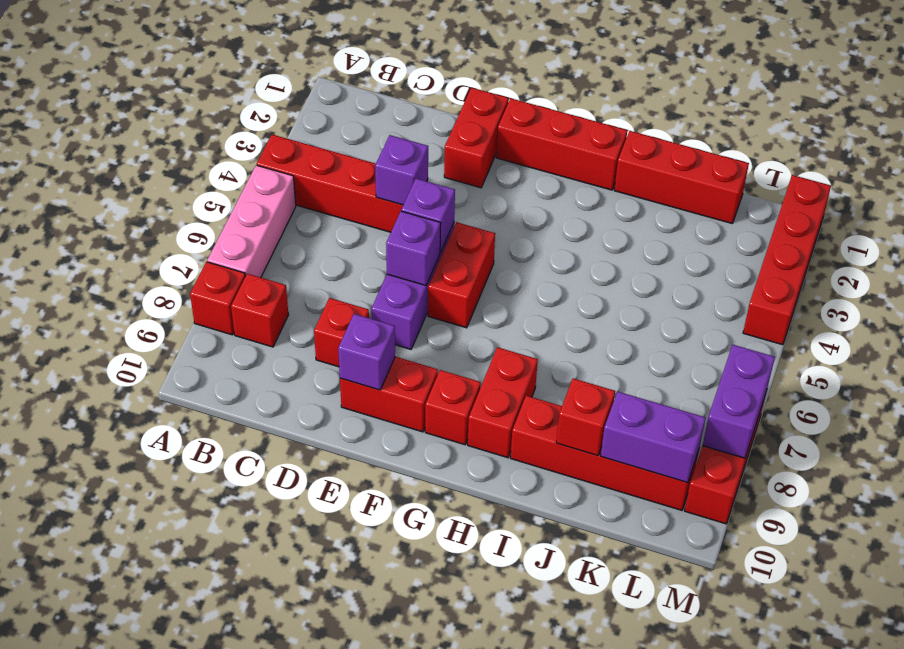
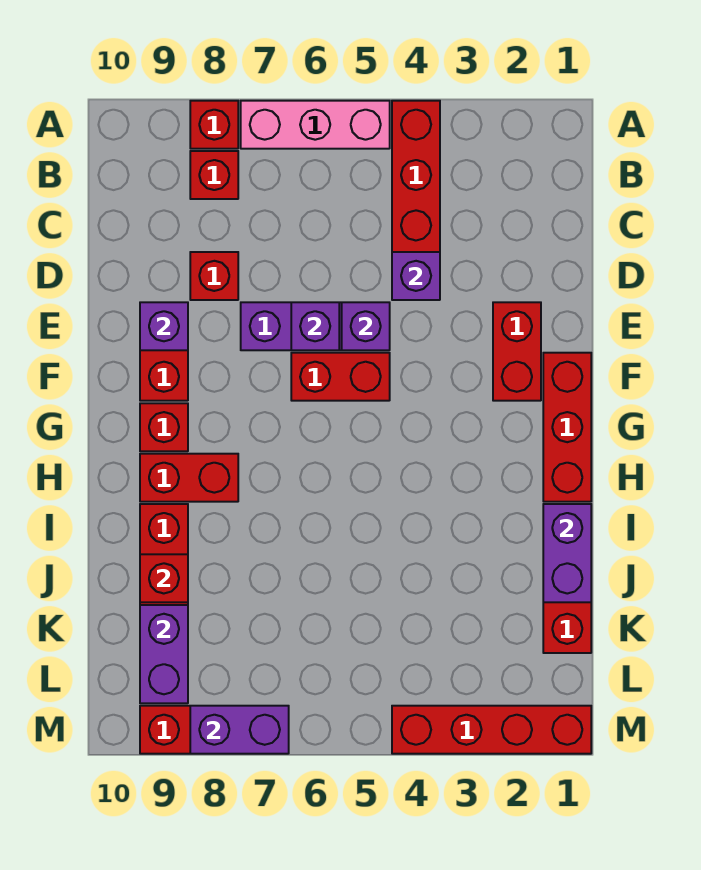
red 1x2 brick [444,88,508,188] -> red 1x2 brick turned to [493,302,541,401]
none -> purple 1x2 brick [543,504,591,602]

